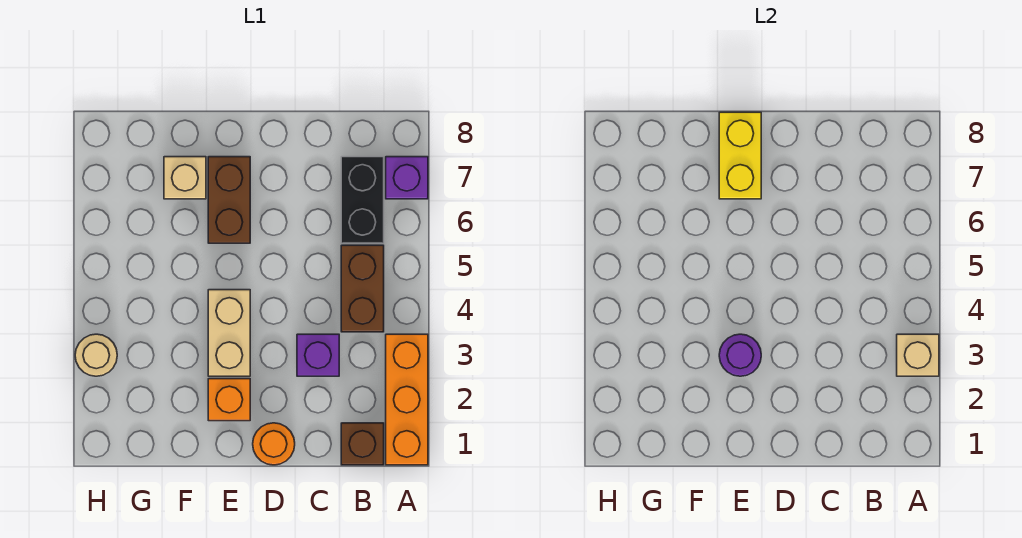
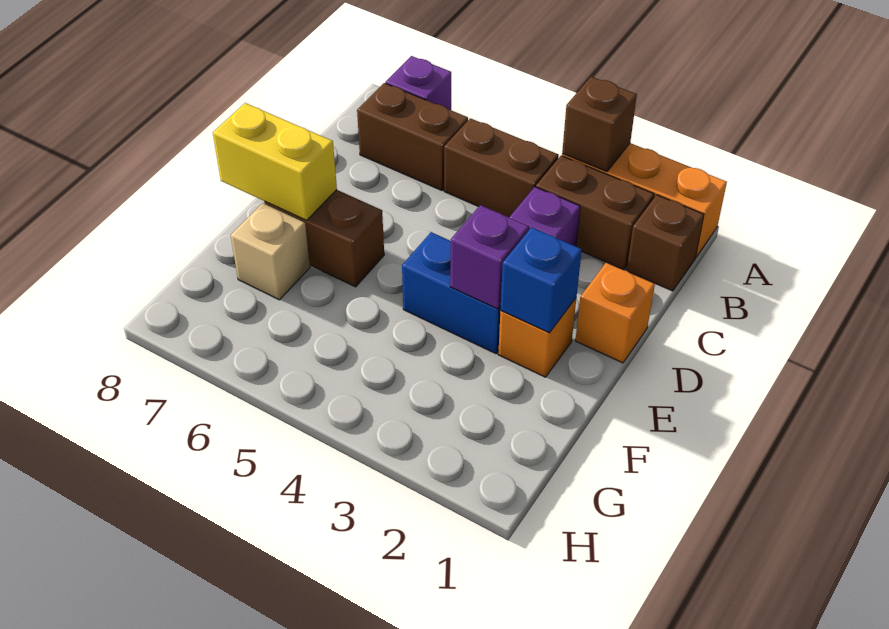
tan 1x1 brick [897,334,939,376] -> brown 1x1 brick [562,77,637,172]
none -> brown 1x2 brick [536,156,654,270]
black 1x2 brick [341,157,384,243] -> brown 1x2 brick [357,83,468,190]
orange 1x1 round brick [253,423,295,465] -> orange 1x1 brick [575,262,655,363]
none -> blue 1x1 brick [501,227,582,333]
tan 1x2 brick [208,290,250,376] -> blue 1x2 brick [402,232,501,354]
purple 1x1 round brick [719,334,761,376] -> purple 1x1 brick [450,205,529,309]
tan 1x1 round brick [75,334,117,376] -> none

